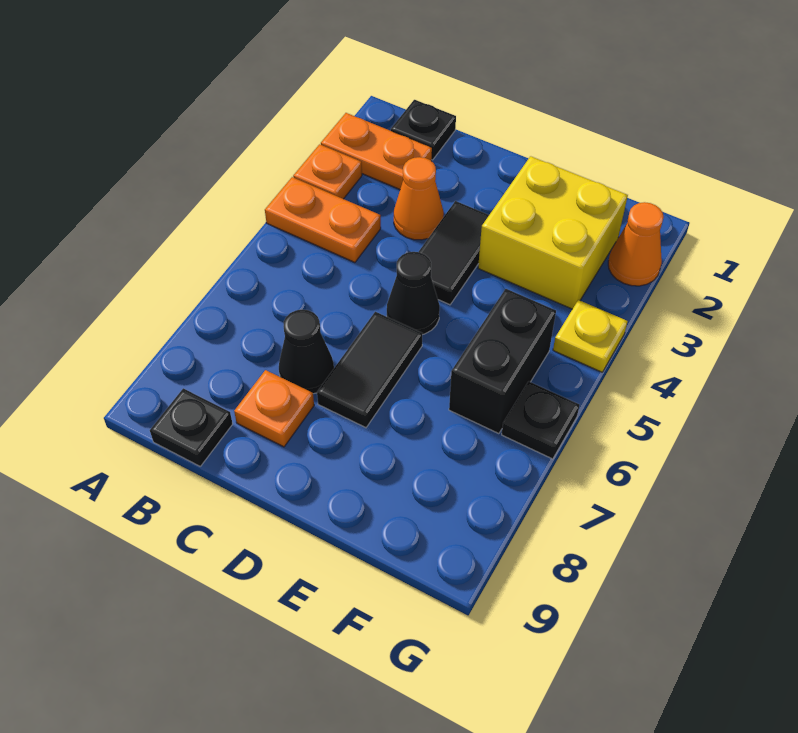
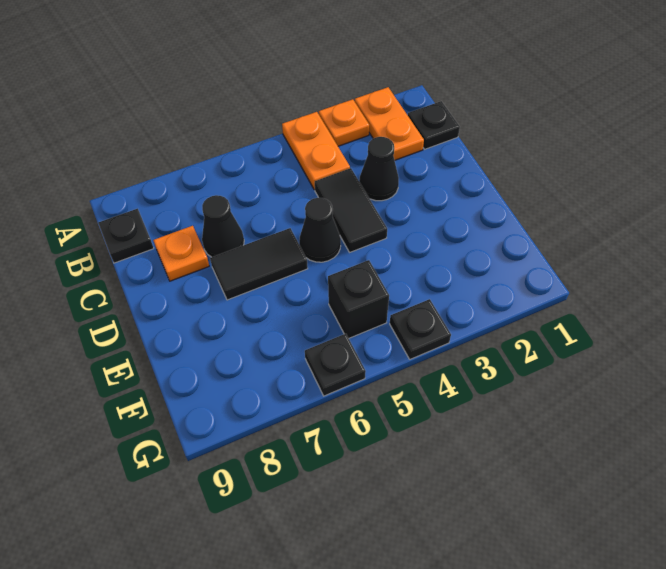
orange 1x1 cone [394,157,444,240] -> black 1x1 cone [359,137,399,201]
black 1x2 tile [419,201,489,305] -> black 1x2 tile turned to [315,168,387,252]
yellow 2x2 brick [478,156,628,309] -> none
black 1x2 brick [449,289,556,434] -> black 1x1 brick [328,260,389,338]
orange 1x1 cone [608,202,664,286] -> none
yellow 1x1 plate [553,300,628,372] -> black 1x1 plate [390,299,451,359]

